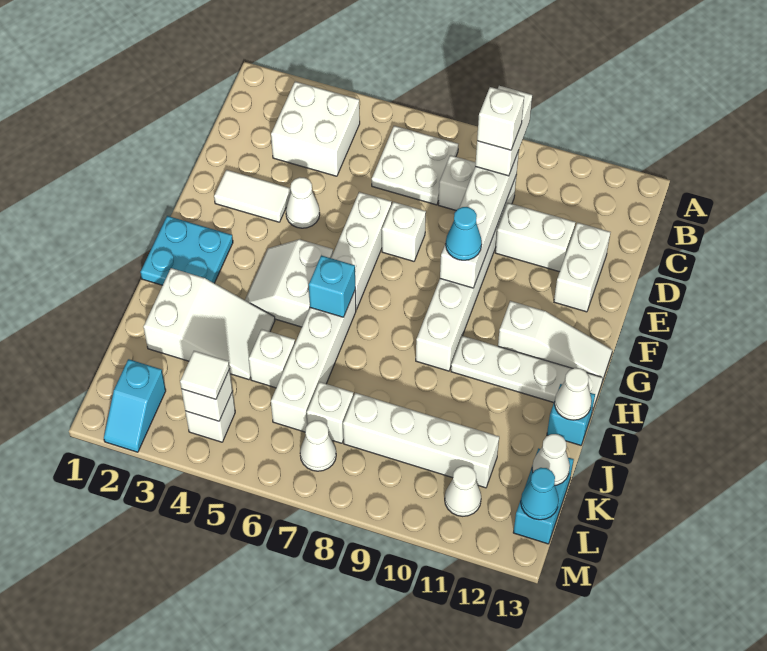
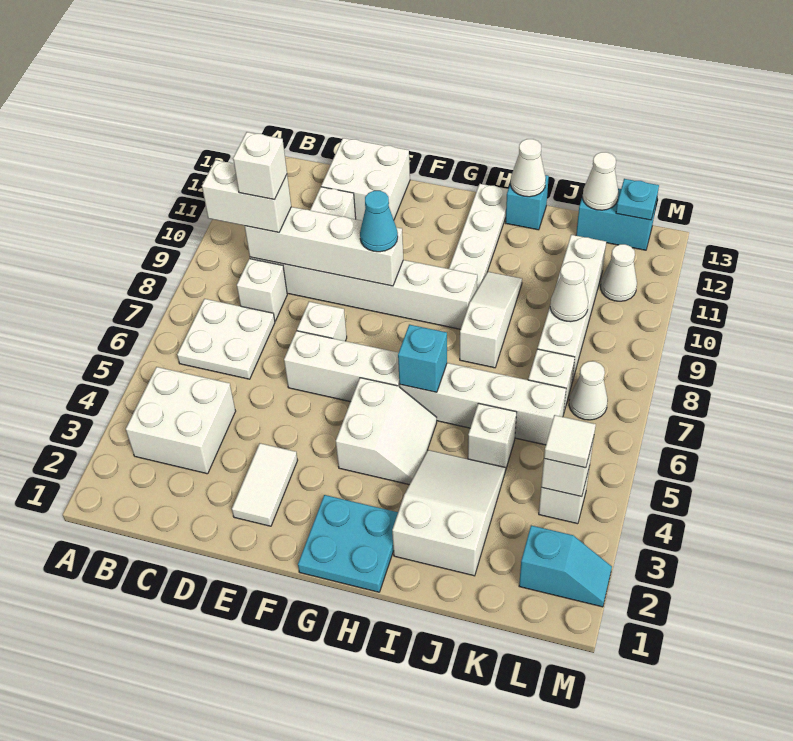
white 1x2 brick [554,223,610,312] -> white 2x2 brick [321,138,410,221]
white 1x1 cone [286,177,320,228] -> white 1x1 cone moved to [550,262,588,322]
white 2x2 slope [245,239,333,327] -> white 2x2 slope turned to [336,378,437,485]
white 1x3 slope [498,301,612,382] -> white 1x3 slope moved to [460,272,522,368]
cyan 1x1 cone [521,468,559,520] -> cyan 1x1 plate [616,179,659,220]

